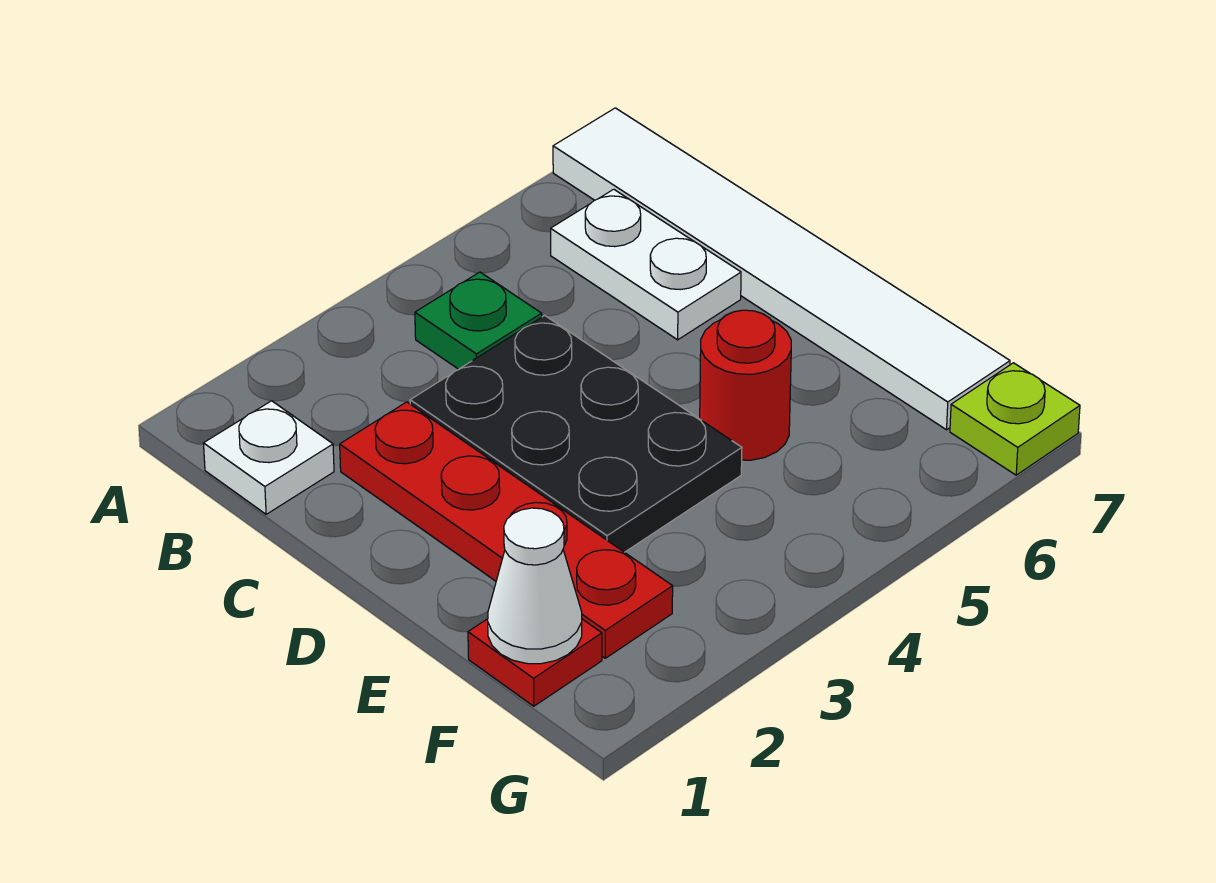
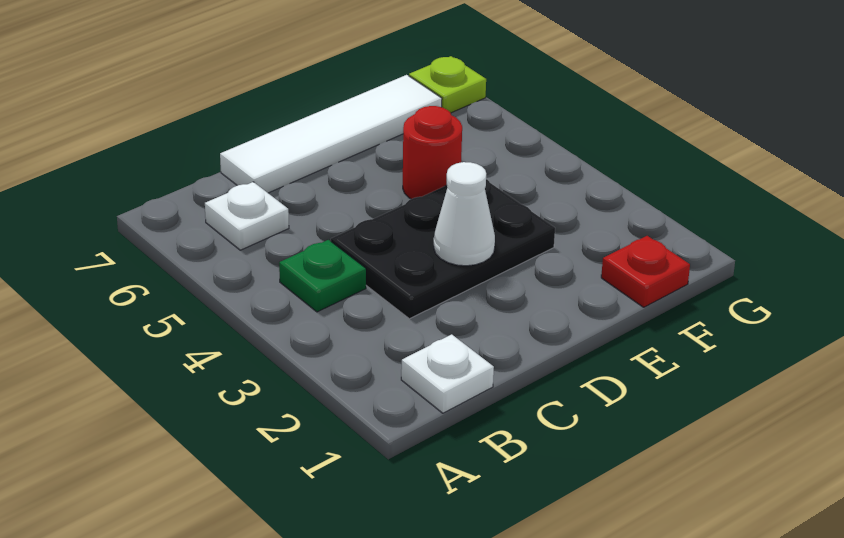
white 1x6 tile [553,108,1010,430] -> white 1x4 tile [220,75,442,193]
white 1x2 plate [551,189,741,340] -> white 1x1 plate [205,182,289,250]
red 1x4 plate [340,402,673,658] -> none
white 1x1 cone [488,508,582,664] -> white 1x1 cone moved to [434,162,495,266]

